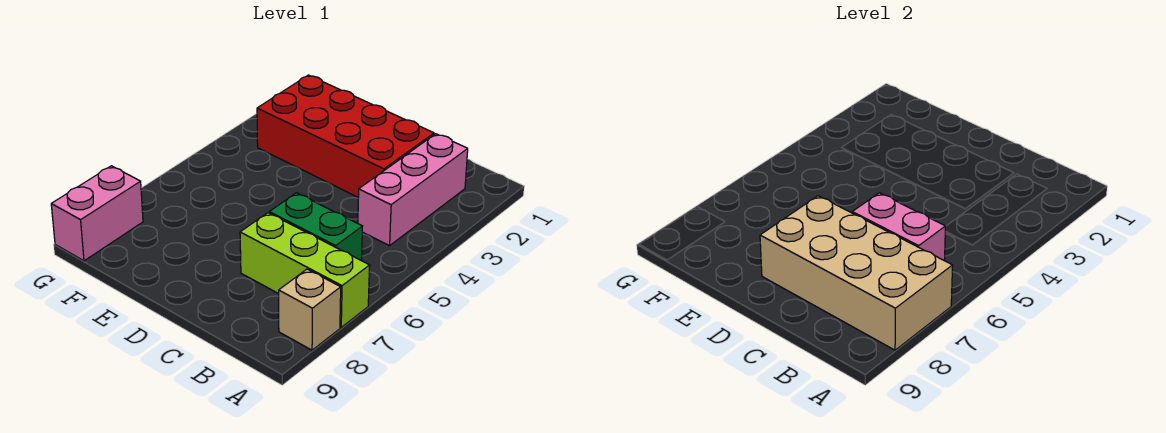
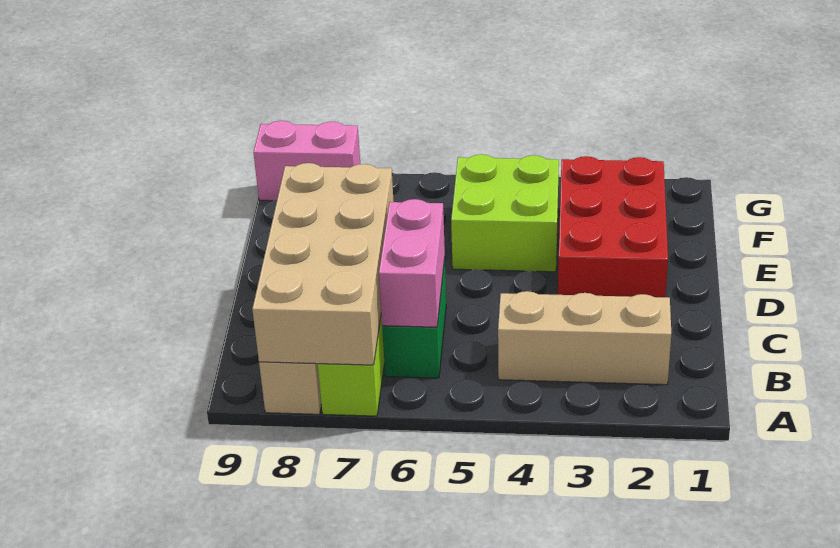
pink 1x3 brick [358,134,468,246] -> tan 1x3 brick [498,291,671,385]
red 2x4 brick [257,75,434,198] -> red 2x3 brick [558,156,668,297]
none -> lime 2x2 brick [451,154,559,272]

